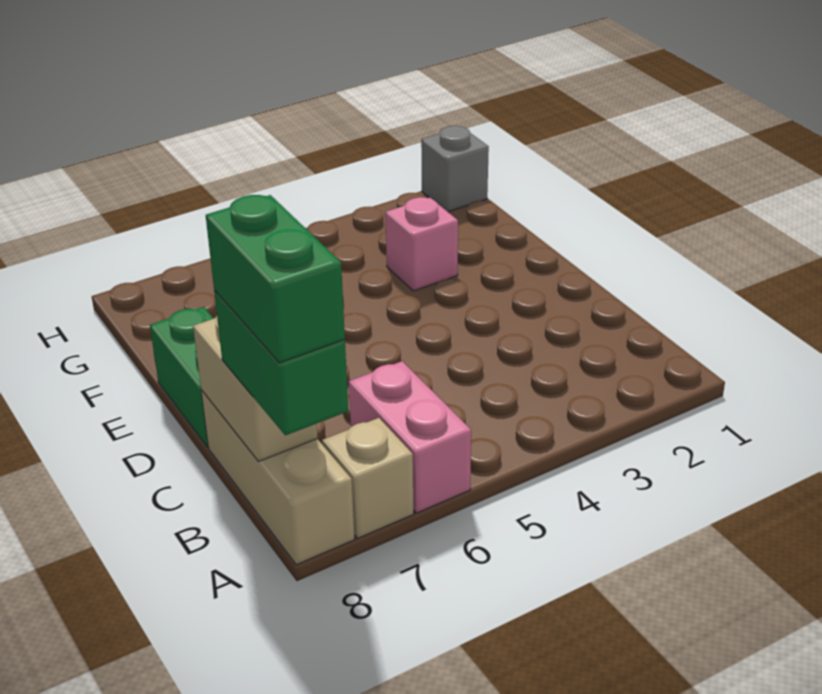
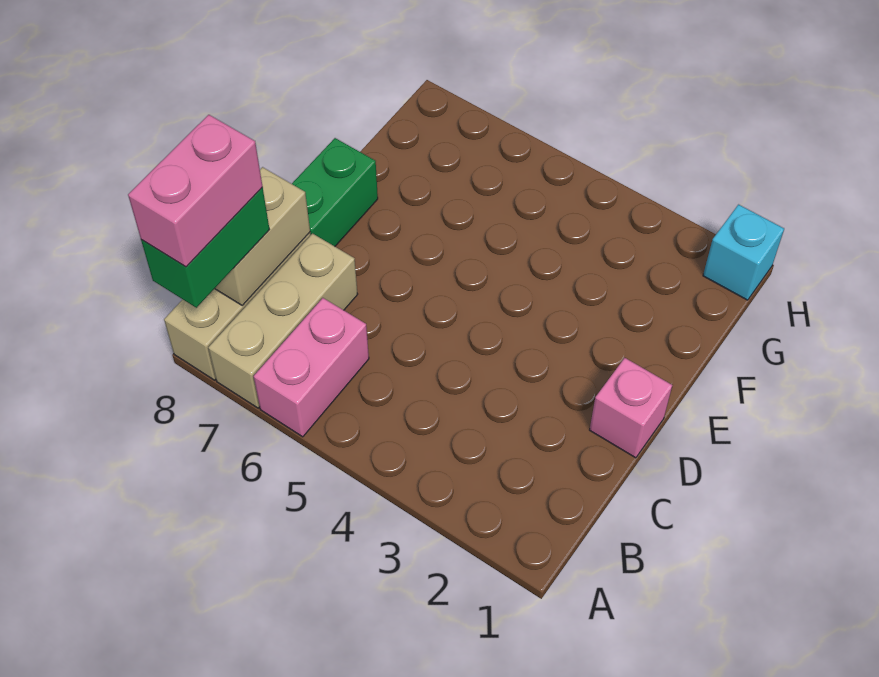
tan 1x1 brick [322,418,414,538] -> tan 1x3 brick [208,233,358,408]
green 1x2 brick [206,195,345,363] -> pink 1x2 brick [128,115,263,267]
pink 1x1 brick [385,197,458,291] -> pink 1x1 brick moved to [590,358,672,458]
grey 1x1 brick [421,126,489,212] -> cyan 1x1 brick [703,205,784,300]

